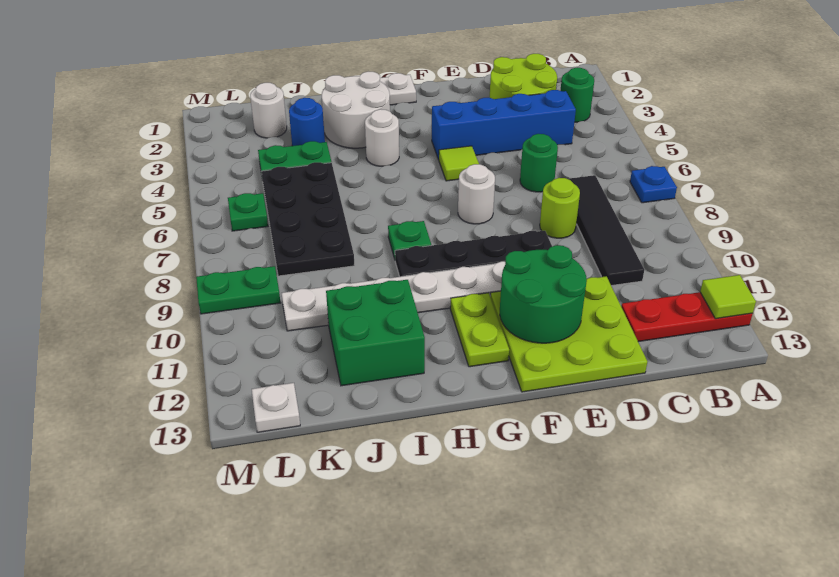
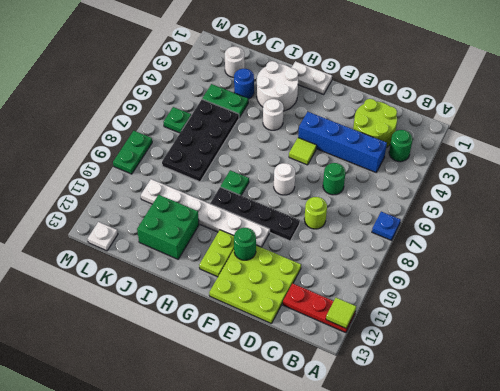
black 1x4 tile [569,175,644,286] -> none
green 2x2 round brick [500,245,587,343] -> green 1x1 round brick [234,228,256,260]
green 1x2 plate [196,266,280,314] -> green 1x2 plate turned to [113,131,152,174]

